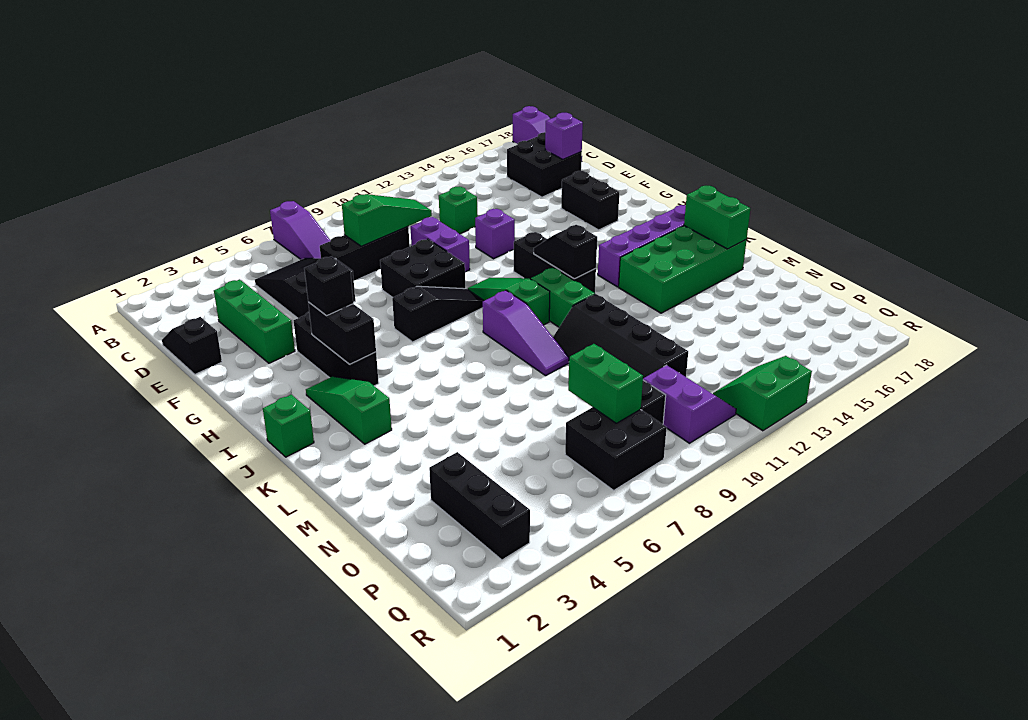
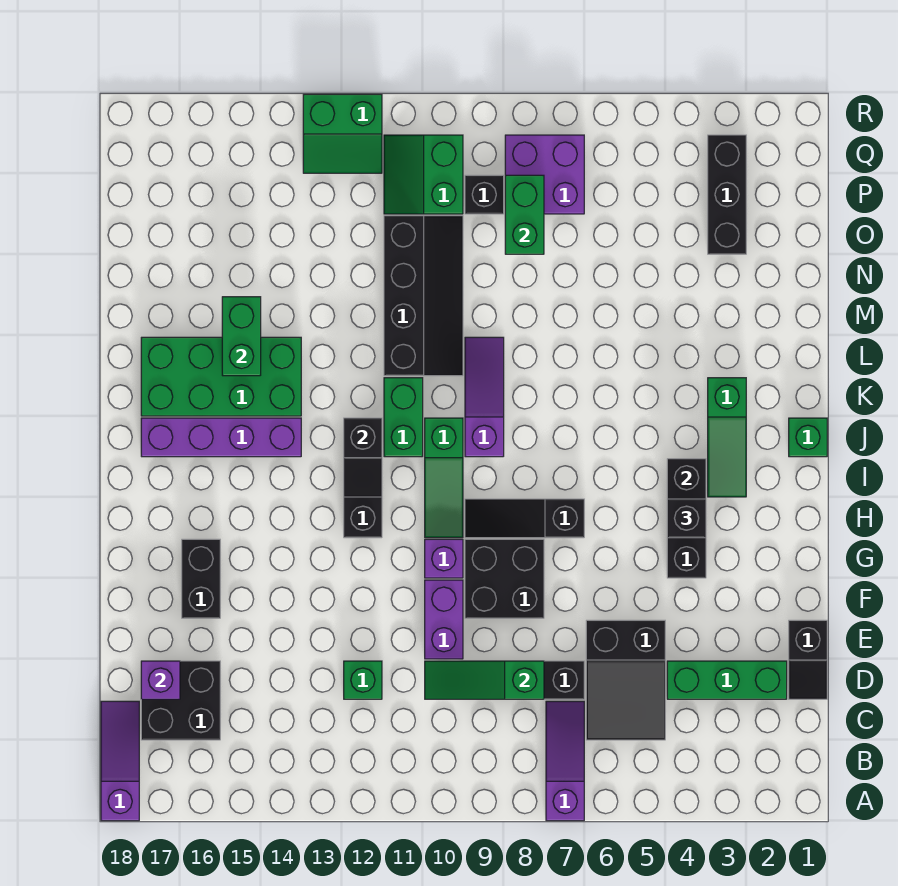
green 1x3 brick [214,279,295,363] -> green 1x3 brick turned to [667,661,787,699]
purple 1x1 brick [475,209,515,259] -> purple 1x1 brick moved to [425,539,463,578]
green 1x2 brick [684,186,750,249] -> green 1x2 brick moved to [222,297,261,376]
black 2x2 brick [565,407,667,490] -> purple 2x2 brick [505,135,584,214]
purple 2x2 slope [643,365,736,443] -> green 2x2 slope [384,135,463,214]

